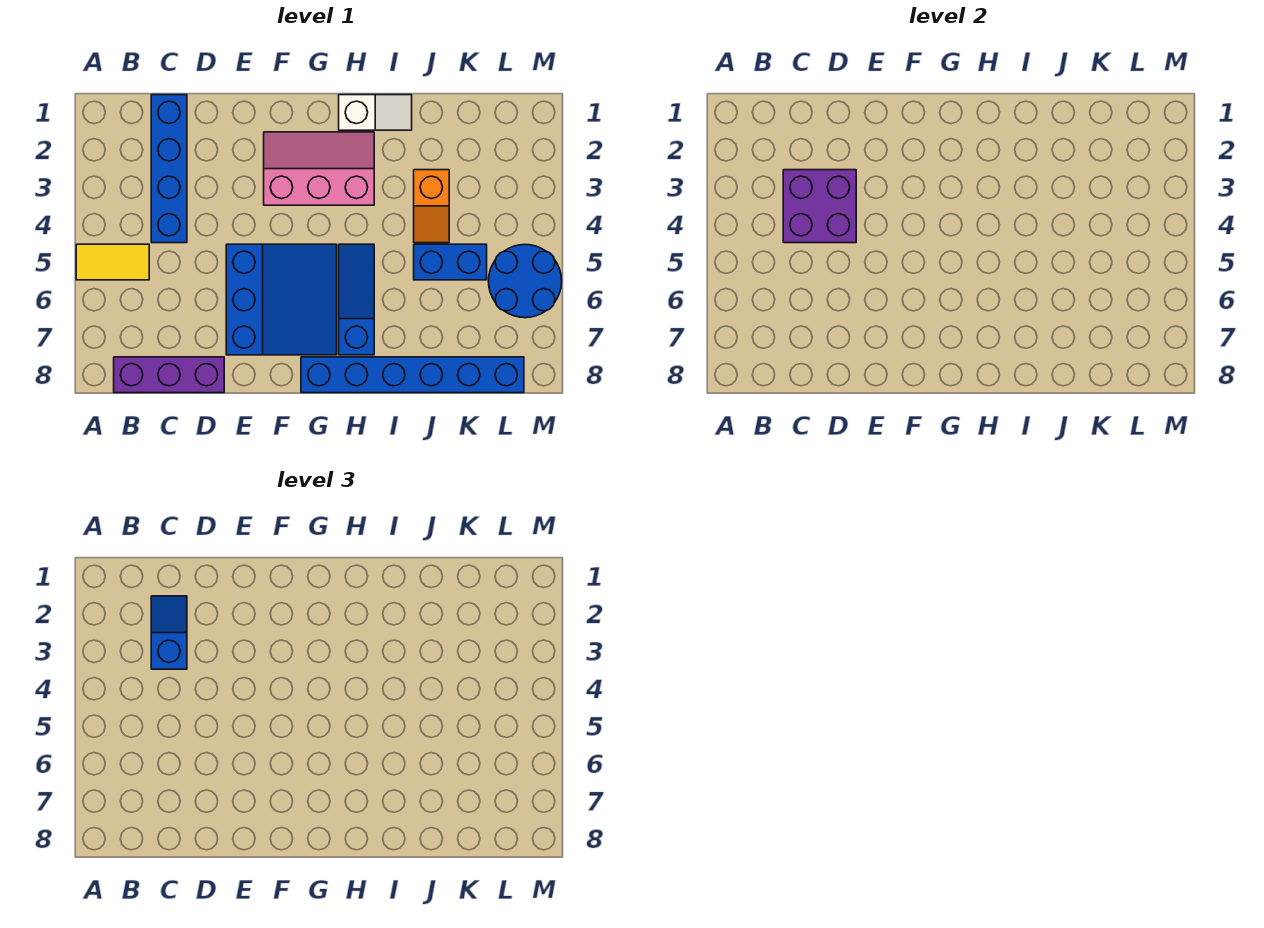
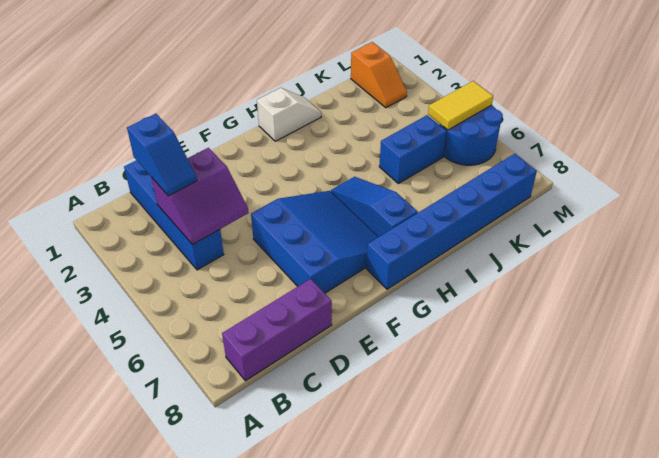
yellow 1x2 tile [76,244,149,280] -> yellow 1x2 tile moved to [428,81,493,130]
blue 1x2 slope [151,596,187,669] -> blue 1x2 slope turned to [127,114,197,196]
purple 2x2 brick [783,170,856,243] -> purple 2x2 slope [151,148,249,245]
pink 2x3 slope [264,132,374,205] -> none
orange 1x2 slope [414,170,449,243] -> orange 1x2 slope moved to [351,42,407,108]

